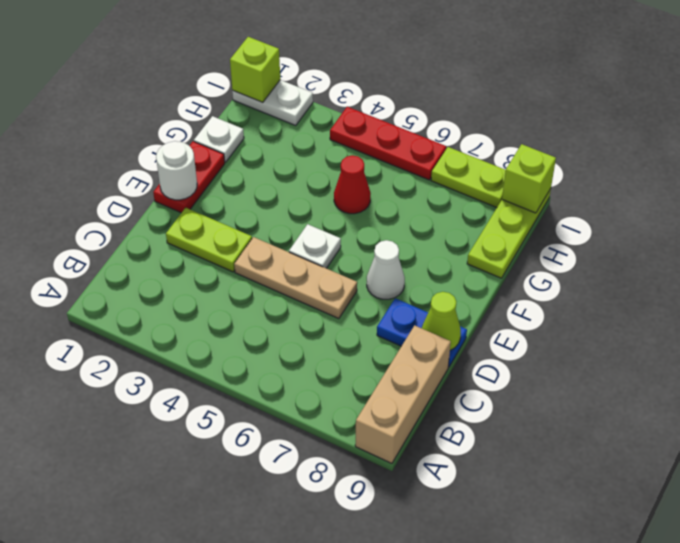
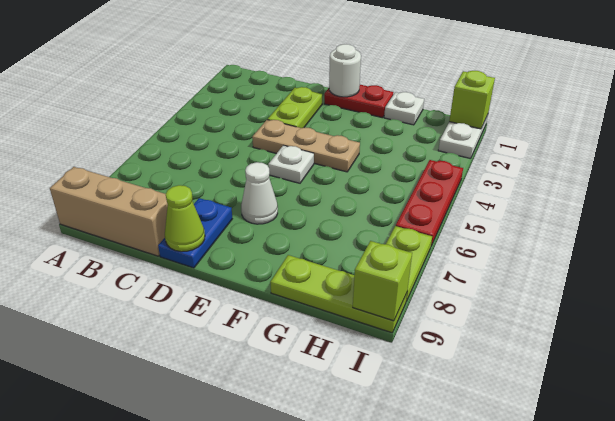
tan 1x3 plate [234,237,357,319] -> tan 1x3 plate turned to [252,120,360,172]
red 1x1 cone [334,155,371,214] -> none

